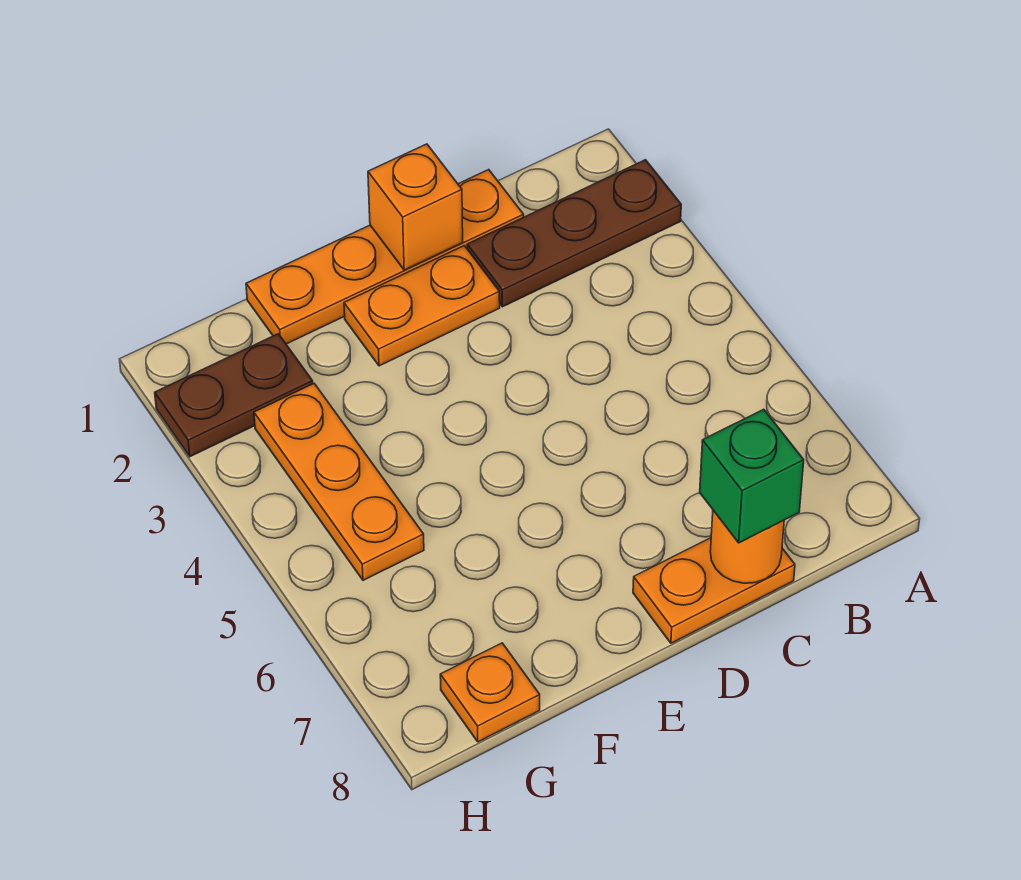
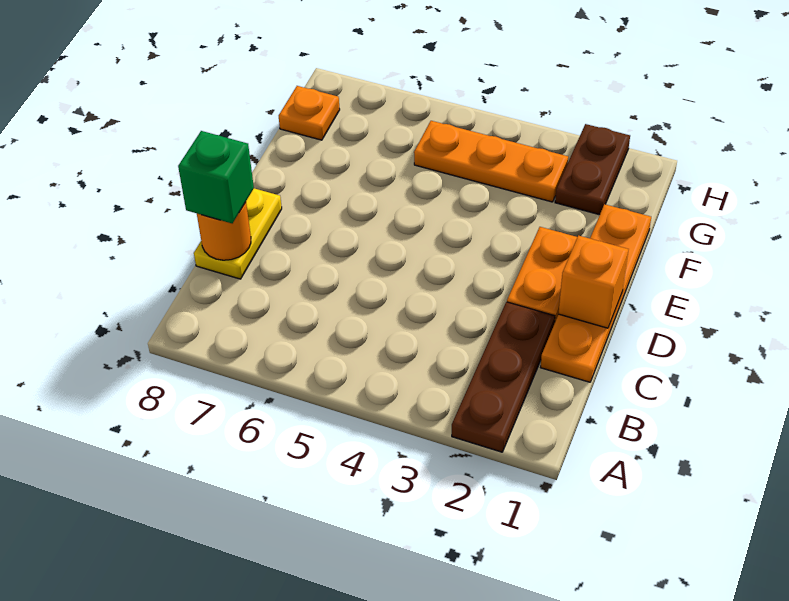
orange 1x2 plate [633,538,795,643] -> yellow 1x2 plate [194,189,282,279]

